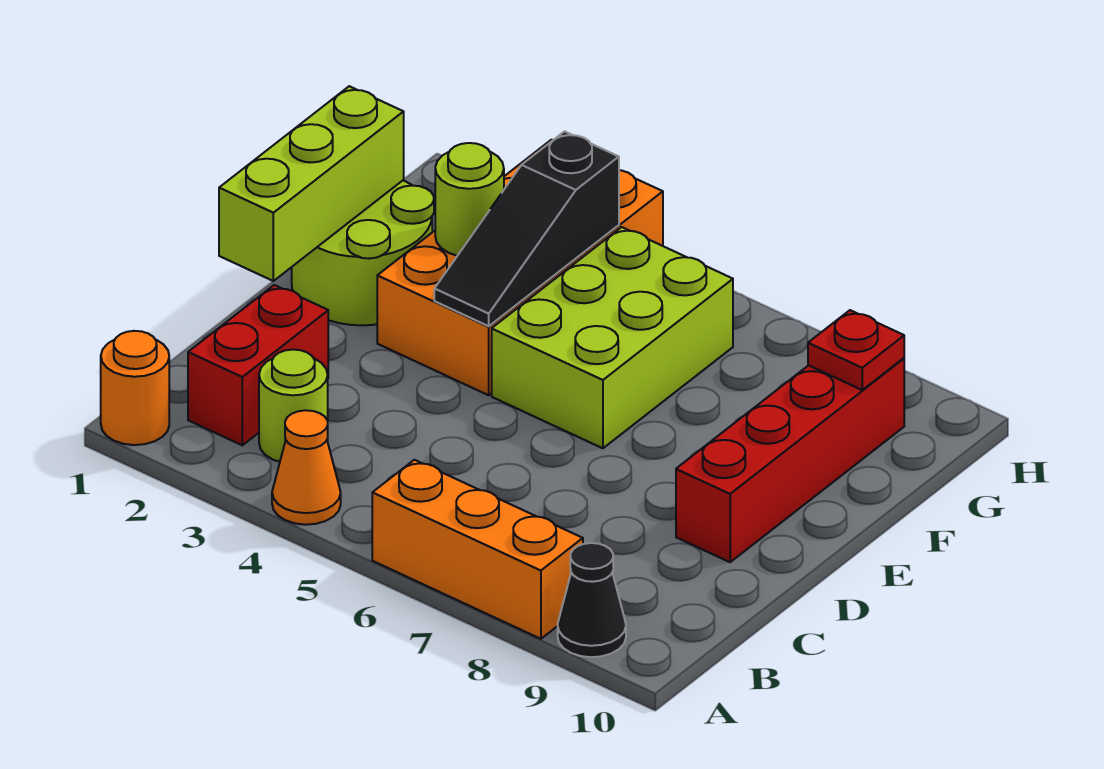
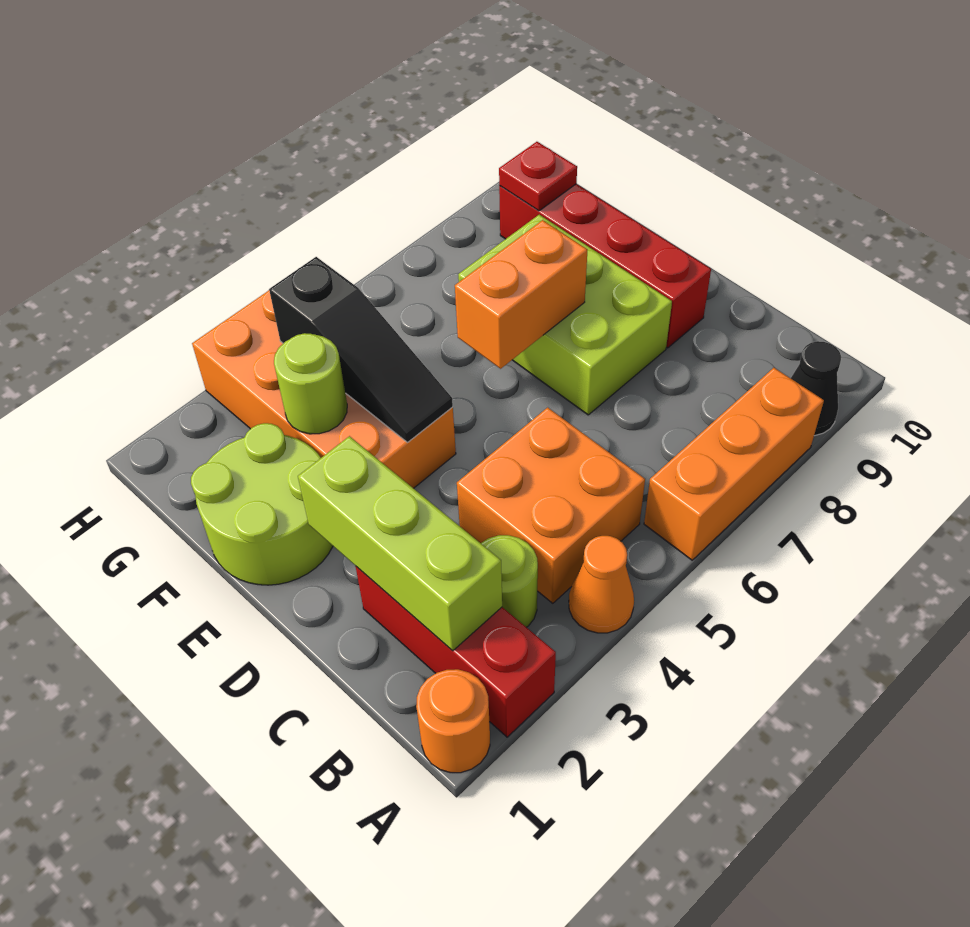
red 1x2 brick [188,285,328,445] -> red 1x3 brick [356,567,556,737]
none -> orange 2x2 brick [457,407,645,603]
lime 1x3 brick [219,86,404,281] -> lime 1x3 brick moved to [298,436,502,651]
lime 2x3 brick [492,227,733,448] -> lime 2x3 brick moved to [458,215,672,415]
none -> orange 1x2 brick [455,220,588,369]

